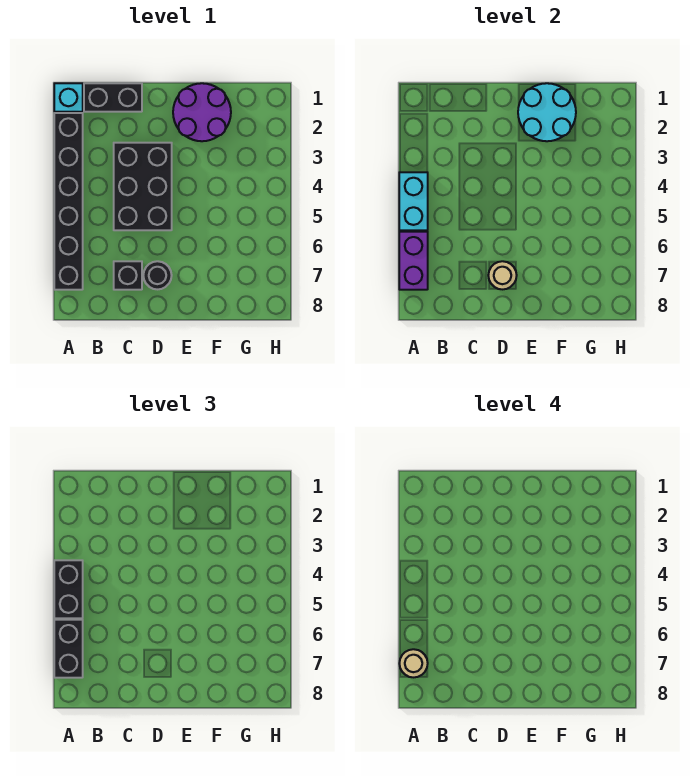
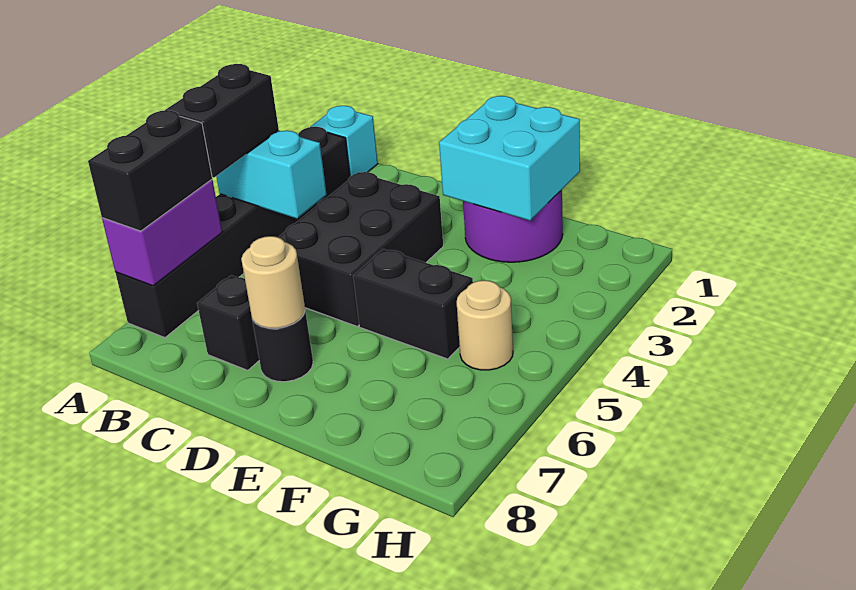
cyan 1x2 brick [399,172,428,230] -> cyan 1x2 brick turned to [216,131,327,219]
tan 1x1 round brick [399,649,428,677] -> tan 1x1 round brick moved to [457,280,513,370]
black 1x2 brick [84,83,142,112] -> black 1x2 brick moved to [353,249,473,359]
cyan 2x2 round brick [518,83,576,141] -> cyan 2x2 brick [439,96,580,221]

